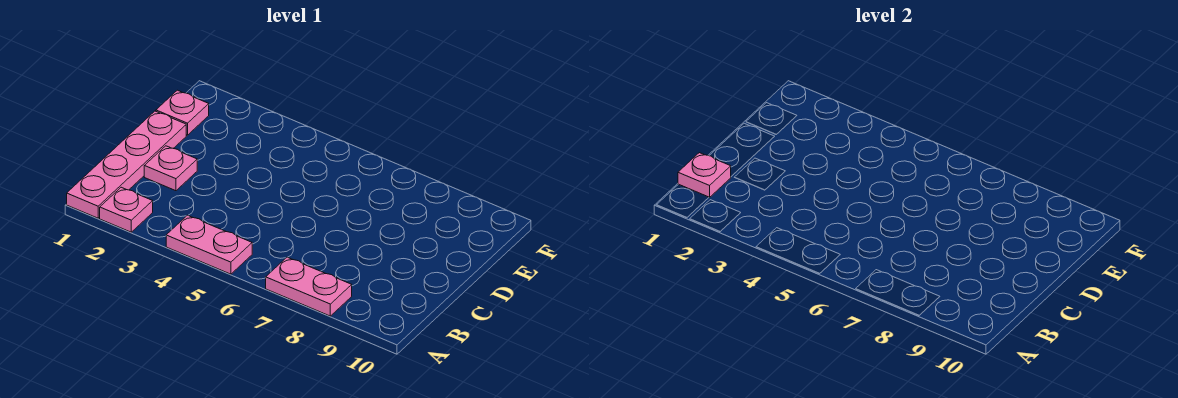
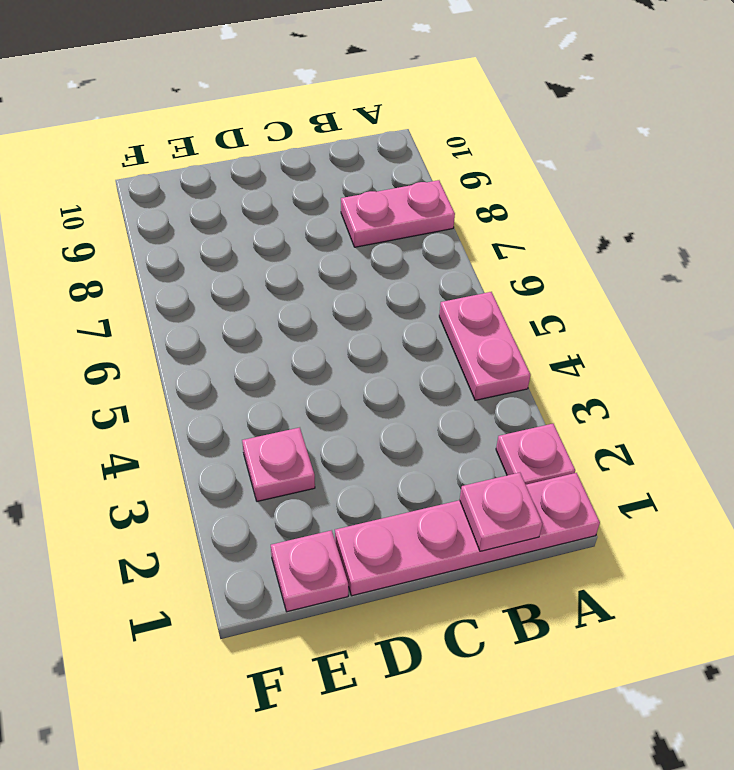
pink 1x2 plate [266,257,352,316] -> pink 1x2 plate turned to [341,180,455,247]
pink 1x1 plate [144,146,197,191] -> pink 1x1 plate moved to [242,428,315,501]

